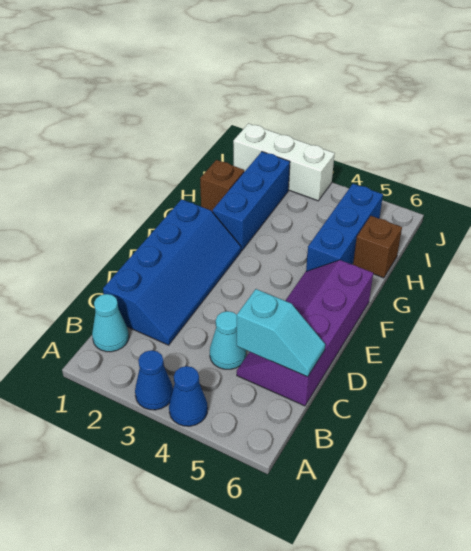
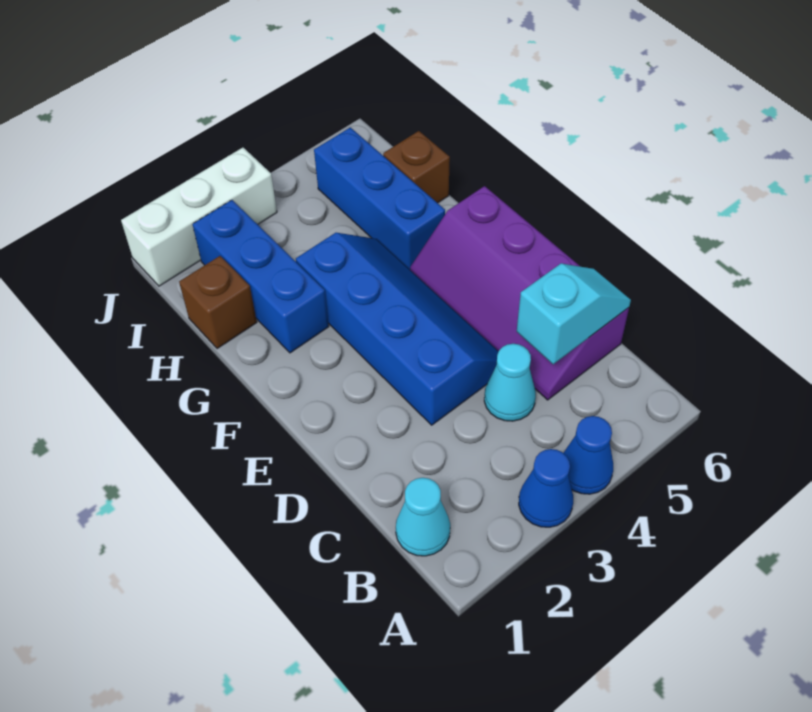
blue 2x4 slope [103,199,241,345] -> blue 2x4 slope moved to [296,233,499,425]

